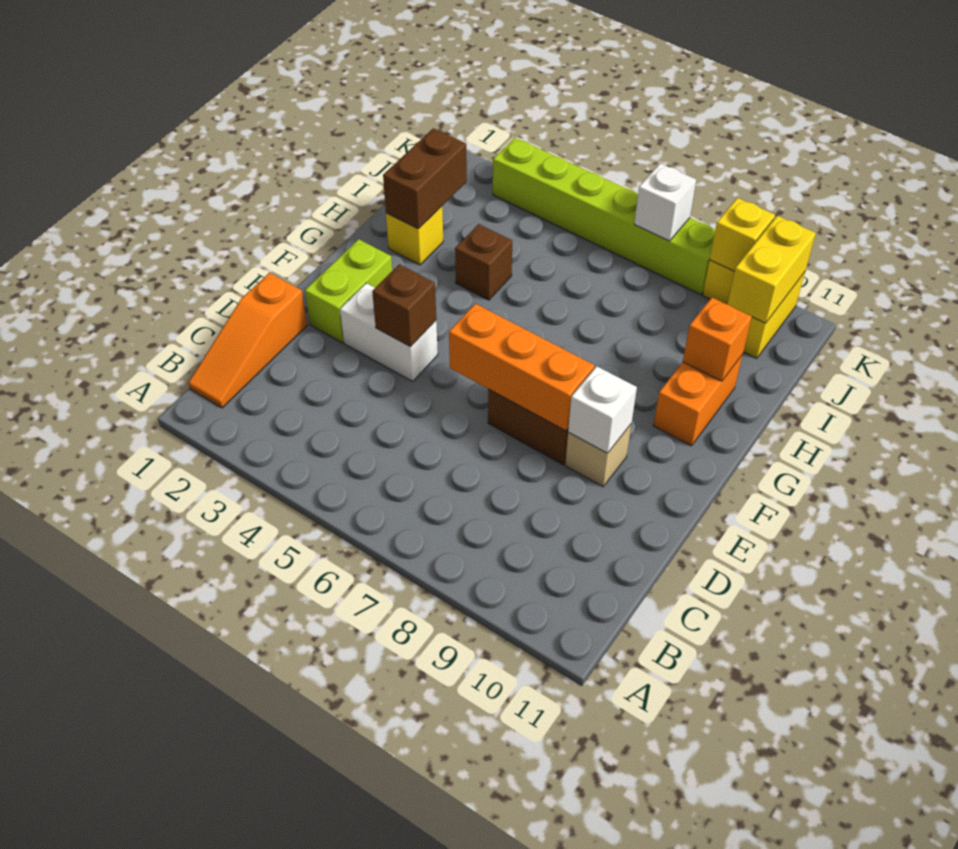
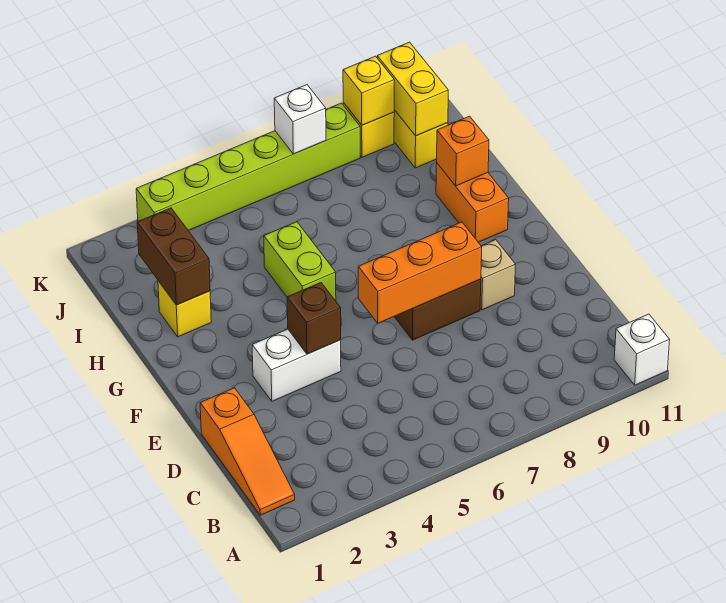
lime 1x2 brick [305,239,392,343] -> lime 1x2 brick moved to [264,222,336,301]
white 1x1 brick [568,366,637,453] -> white 1x1 brick moved to [614,314,670,385]
brown 1x1 brick [455,224,512,300] -> none

